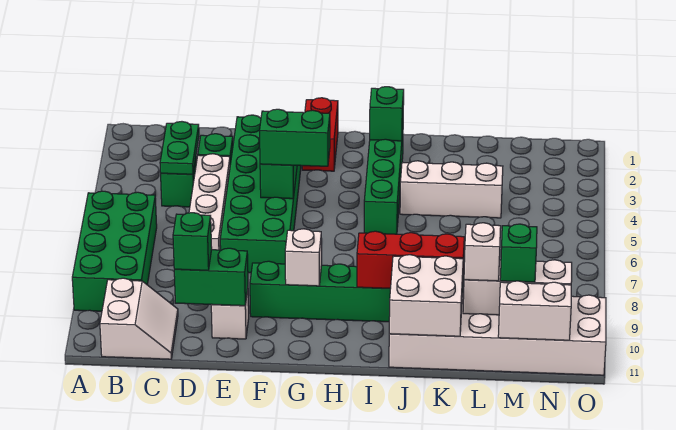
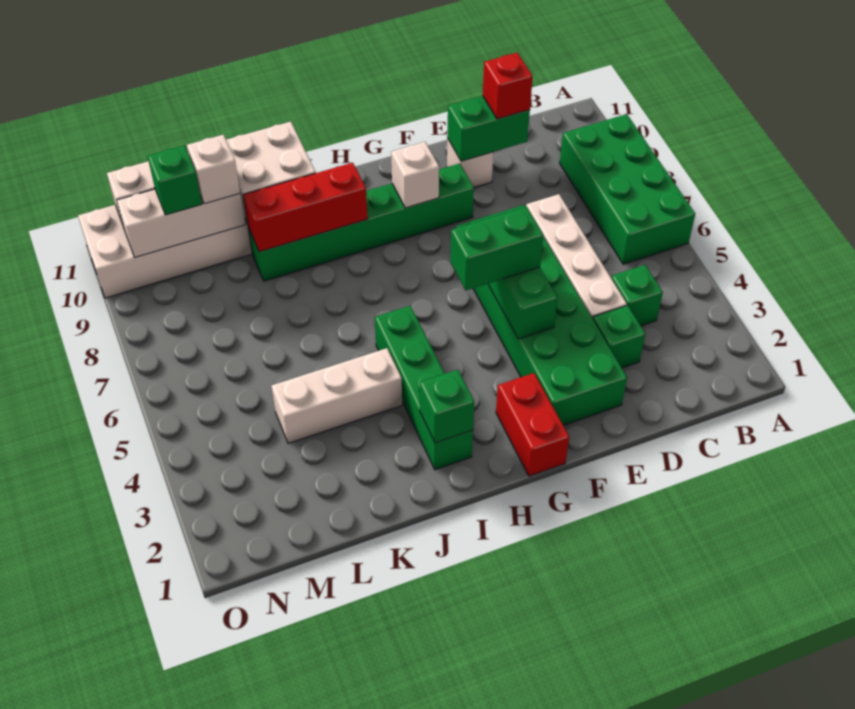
white 2x2 slope [100,278,178,359] -> none
green 1x2 plate [160,122,199,174] -> none
green 1x1 brick [173,213,212,270] -> red 1x1 brick [483,53,533,119]

